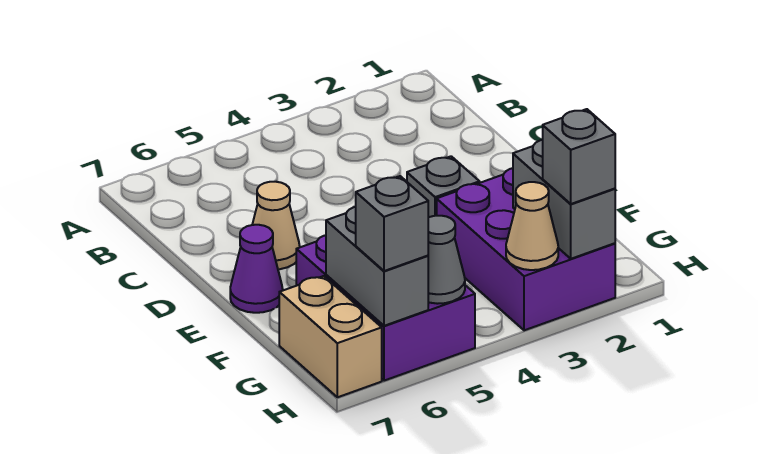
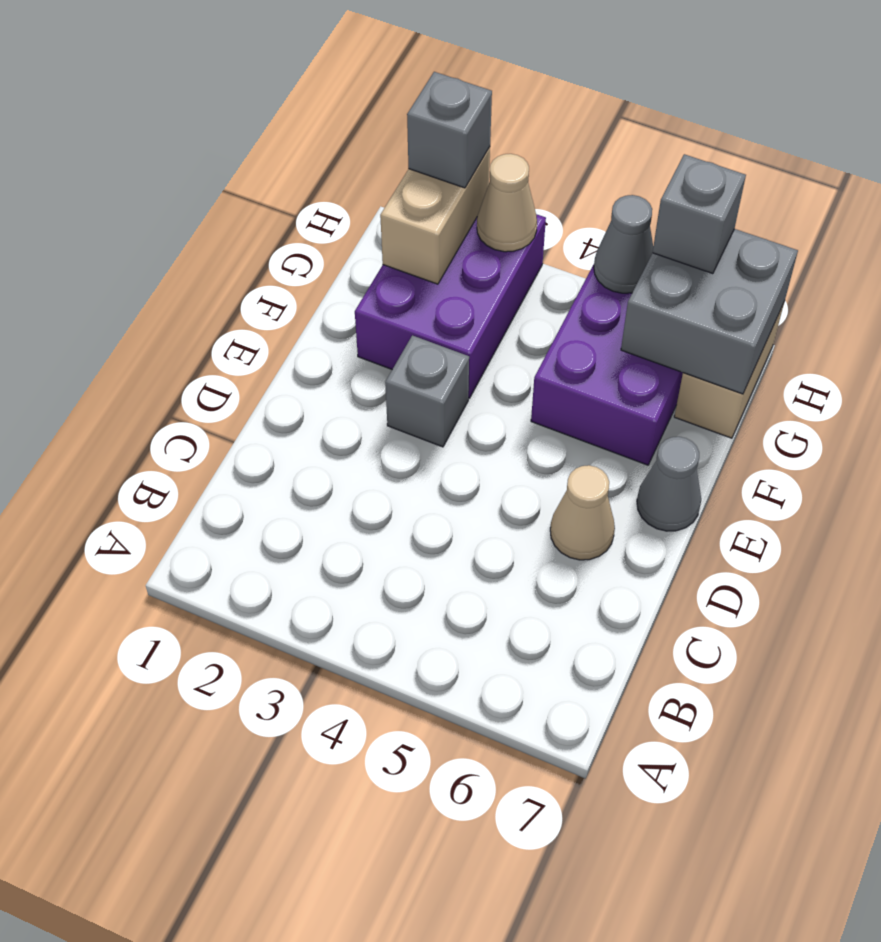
purple 1x1 cone [230,225,283,313] -> grey 1x1 cone [637,437,701,531]
grey 1x2 brick [513,140,615,259] -> tan 1x2 brick [380,147,490,284]
grey 1x2 brick [326,207,428,326] -> grey 2x2 brick [621,229,798,394]

